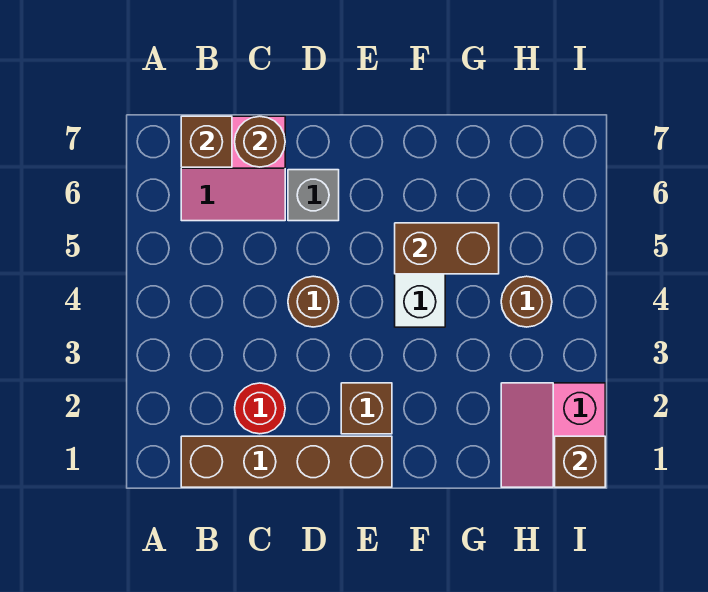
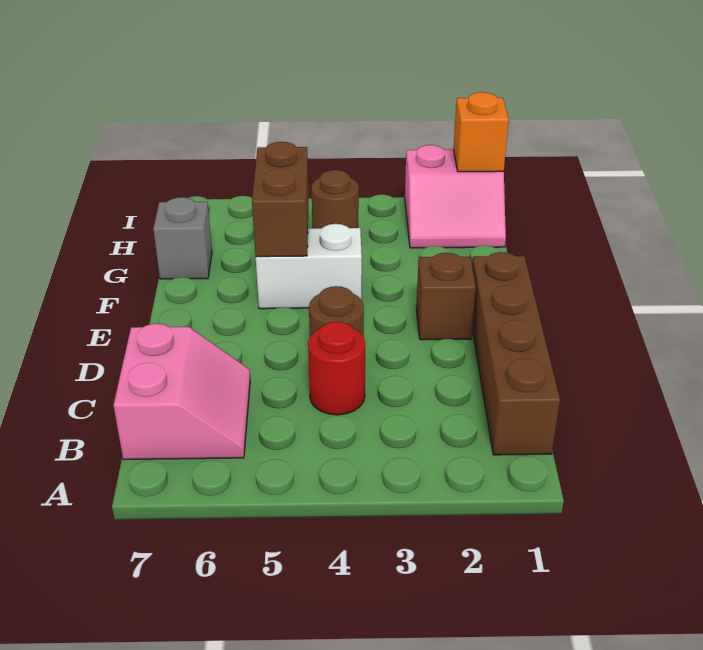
brown 1x1 brick [181,116,232,167] -> none
red 1x1 round brick [235,383,285,434] -> red 1x1 round brick moved to [308,322,365,415]
brown 1x1 round brick [235,116,285,167] -> none
grey 1x1 brick [288,170,339,221] -> grey 1x1 brick moved to [153,197,212,279]
brown 1x1 brick [555,436,605,487] -> orange 1x1 brick [453,92,509,172]

